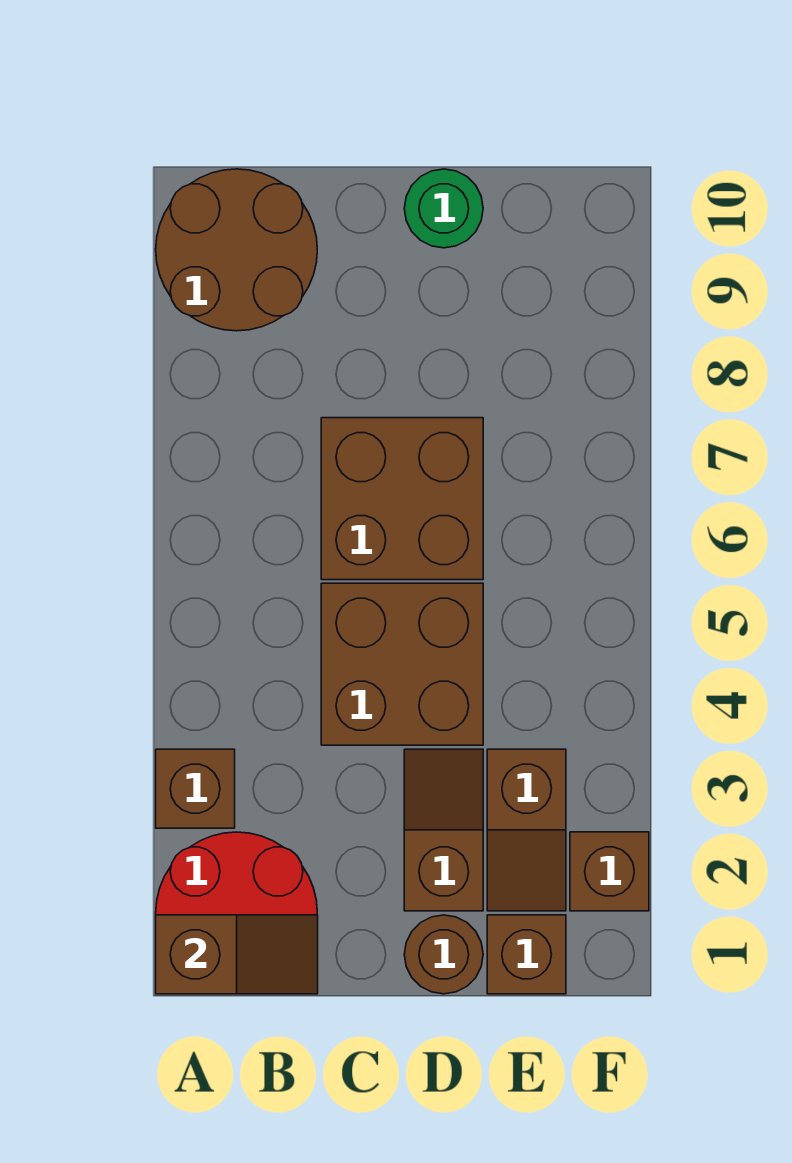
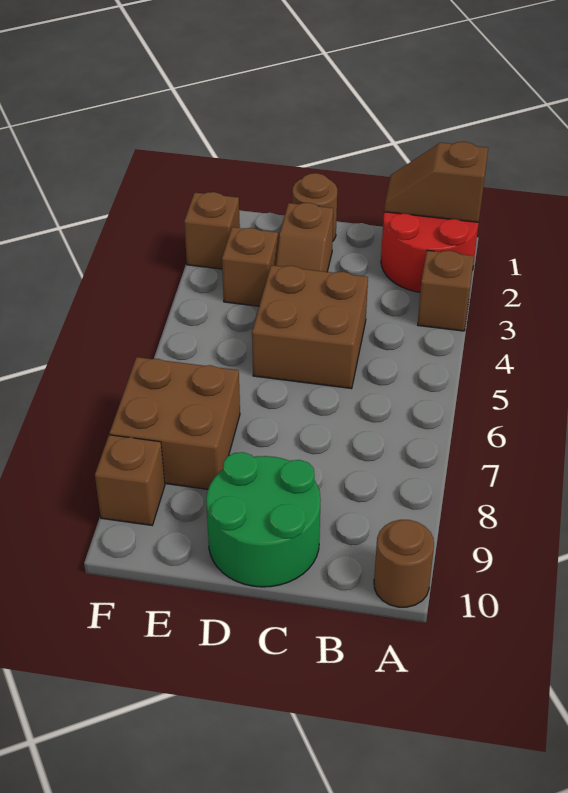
brown 2x2 round brick [156,169,317,331] -> brown 1x1 round brick [374,520,434,607]
brown 2x2 brick [321,418,483,580] -> brown 2x2 brick moved to [110,357,240,489]
green 1x1 round brick [404,169,483,248] -> green 2x2 round brick [206,452,321,587]
brown 1x1 brick [487,915,566,994] -> brown 1x1 brick moved to [95,435,165,525]

